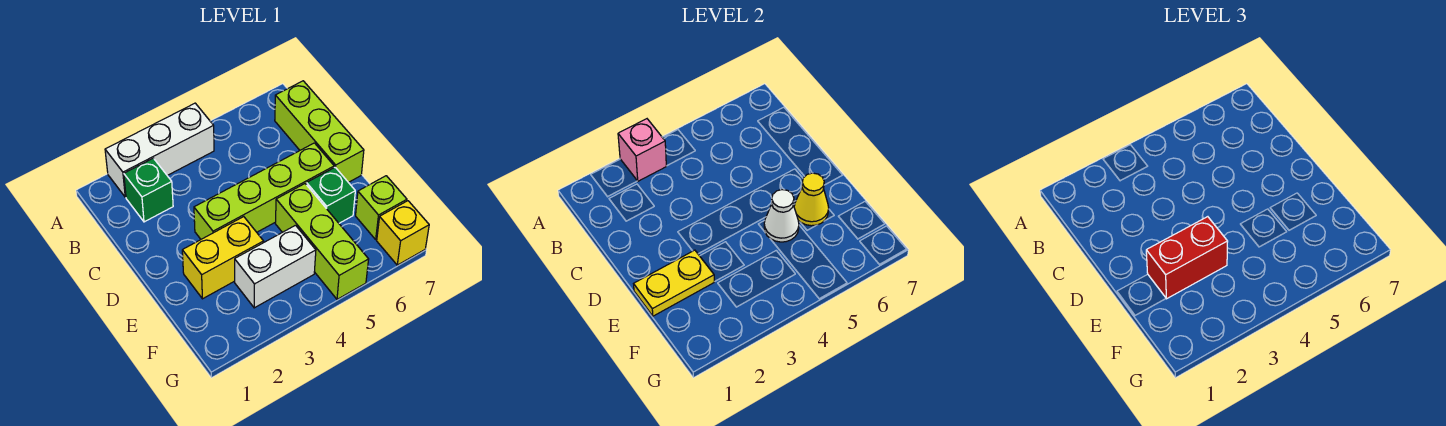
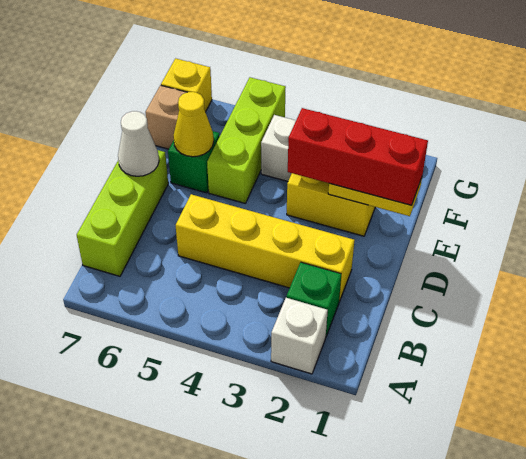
white 1x3 brick [105,103,214,197] -> white 1x1 brick [271,298,328,374]
pink 1x1 brick [618,119,666,181] -> none
none -> yellow 1x4 brick [176,194,354,302]
lime 1x4 brick [194,143,334,239] -> none
red 1x2 brick [1146,217,1228,299] -> red 1x3 brick [288,108,428,205]
white 1x1 cone [764,190,799,242] -> white 1x1 cone moved to [118,111,159,176]
lime 1x1 brick [356,176,407,239] -> tan 1x1 brick [146,85,187,149]

